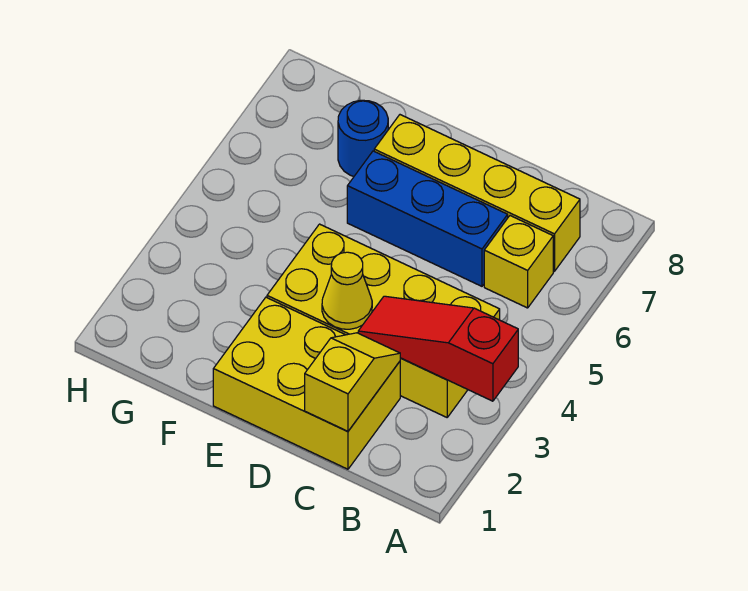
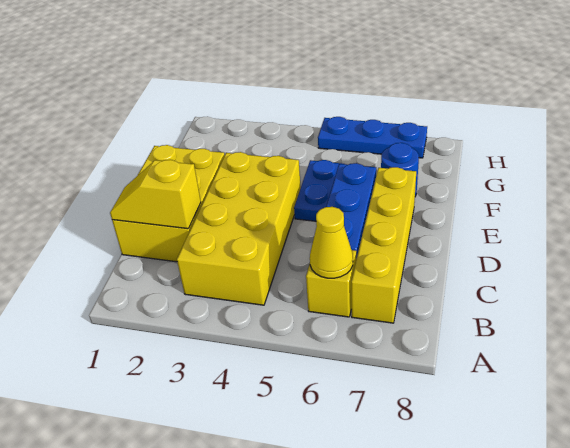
red 1x3 slope [358,296,518,401] -> none
yellow 1x2 slope [305,333,400,431] -> yellow 1x2 slope turned to [110,160,201,229]
yellow 1x1 cone [322,252,372,329] -> yellow 1x1 cone moved to [310,207,353,278]
none -> blue 1x2 plate [294,160,342,221]
none -> blue 1x3 plate [318,117,427,158]

